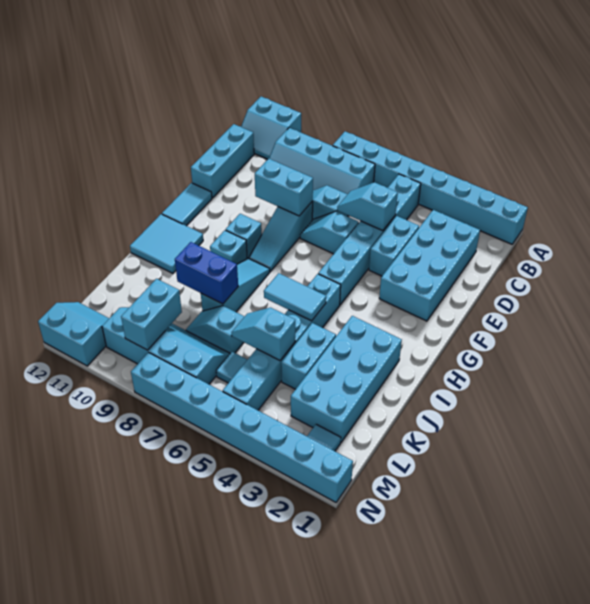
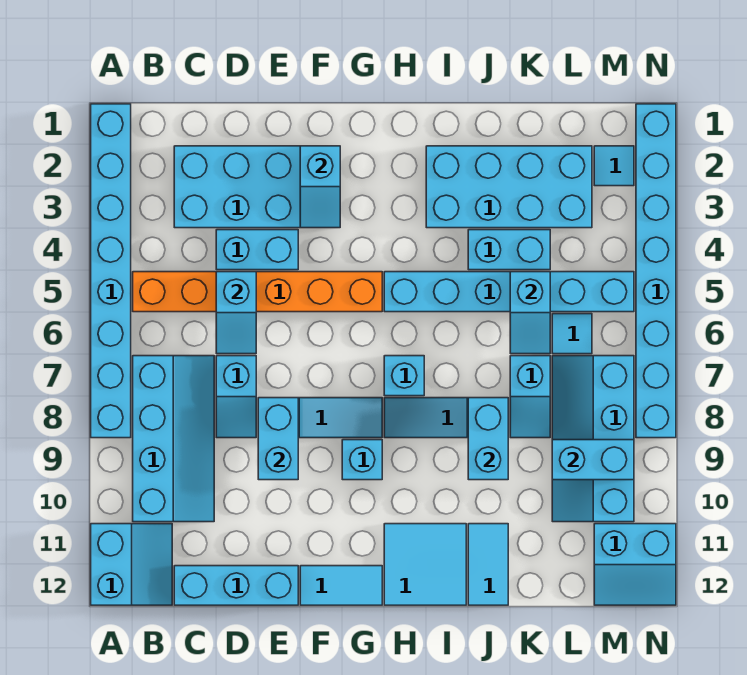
cyan 1x6 brick [318,174,421,305] -> orange 1x6 brick [133,272,382,312]
cyan 1x2 slope [300,211,359,254] -> cyan 1x2 slope moved to [300,146,340,228]
cyan 1x1 brick [210,230,247,264] -> cyan 1x1 brick moved to [384,356,424,396]
cyan 1x2 tile [264,273,326,321] -> cyan 1x2 tile moved to [468,524,508,605]
blue 1x2 brick [175,242,238,304] -> cyan 1x2 brick [468,398,508,480]
cyan 2x2 slope [38,302,109,366] -> cyan 2x2 slope turned to [594,524,676,605]

